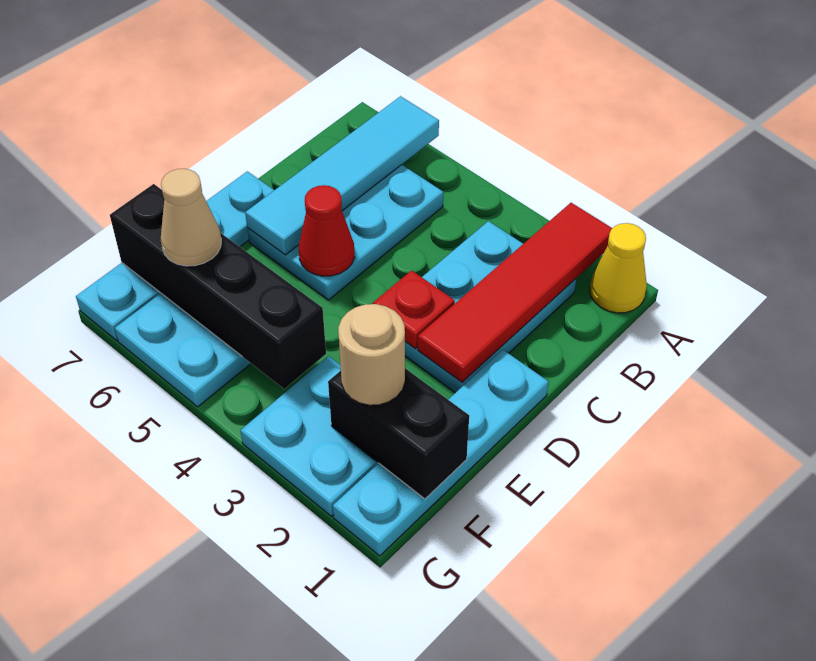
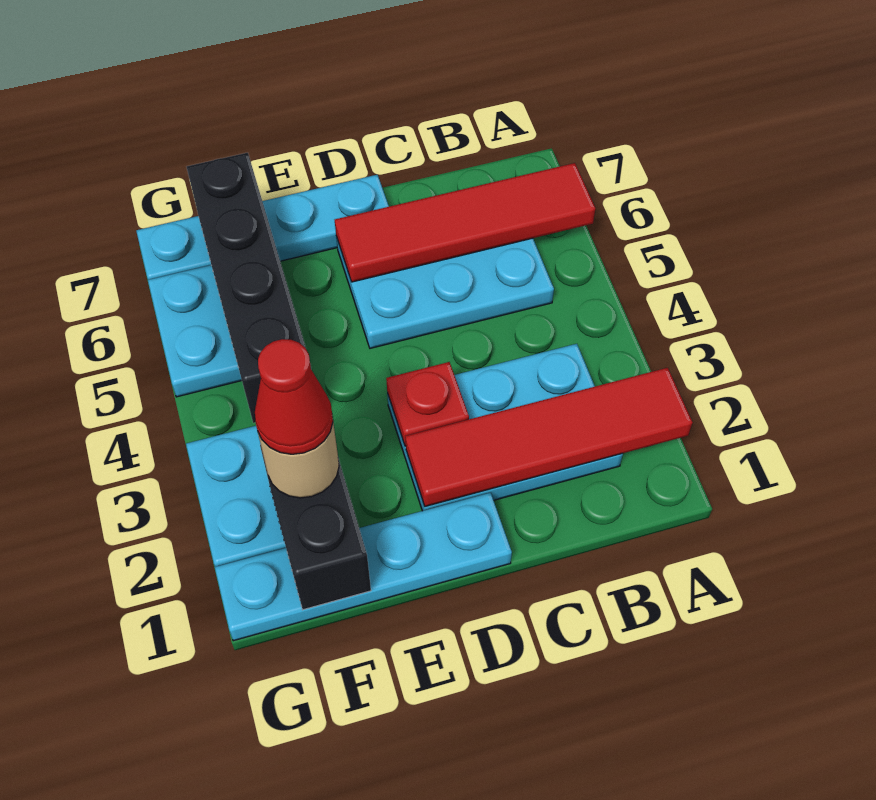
yellow 1x1 cone [590,223,647,313] -> none
cyan 1x4 tile [245,96,439,255] -> red 1x4 tile [335,163,595,282]
red 1x1 cone [299,185,354,276] -> red 1x1 cone moved to [255,339,333,454]
tan 1x1 cone [161,169,221,266] -> none

